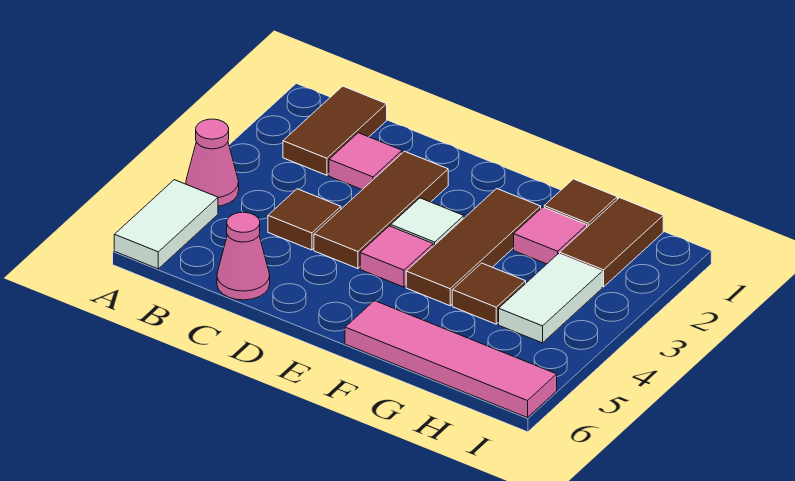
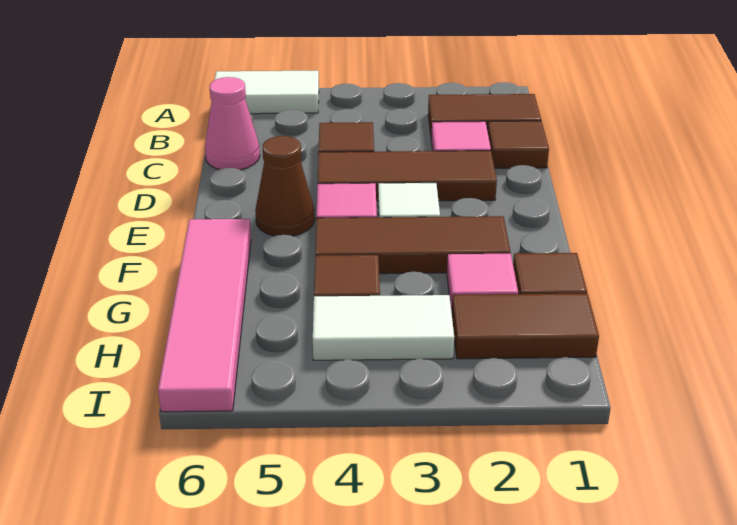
pink 1x1 cone [186,119,239,206] -> none
none -> brown 1x1 tile [488,121,549,168]
none -> brown 1x1 cone [255,136,315,236]

